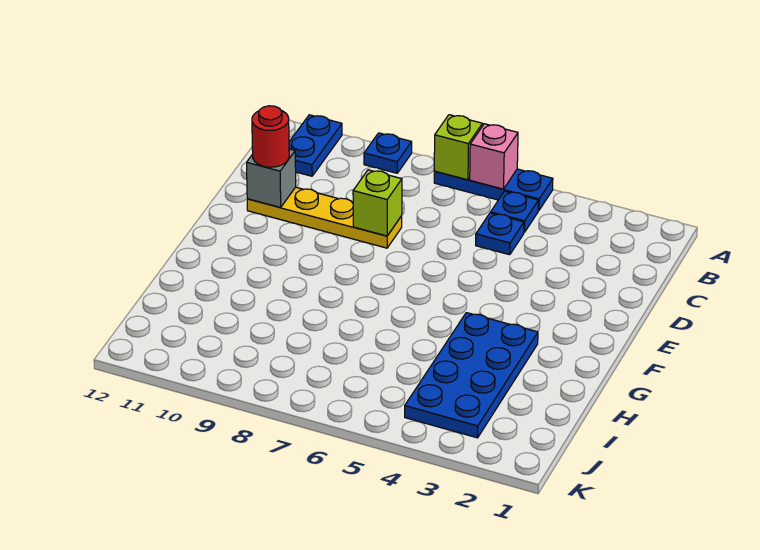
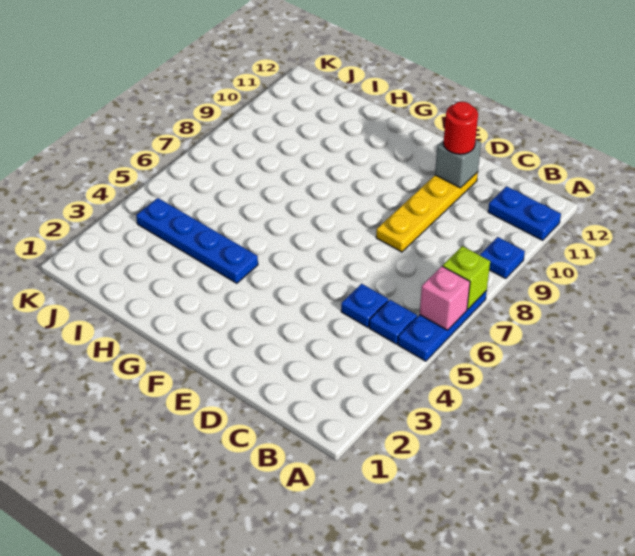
lime 1x1 brick [353,170,402,236] -> none
blue 2x4 plate [405,313,538,438] -> blue 1x4 plate [136,198,258,283]

